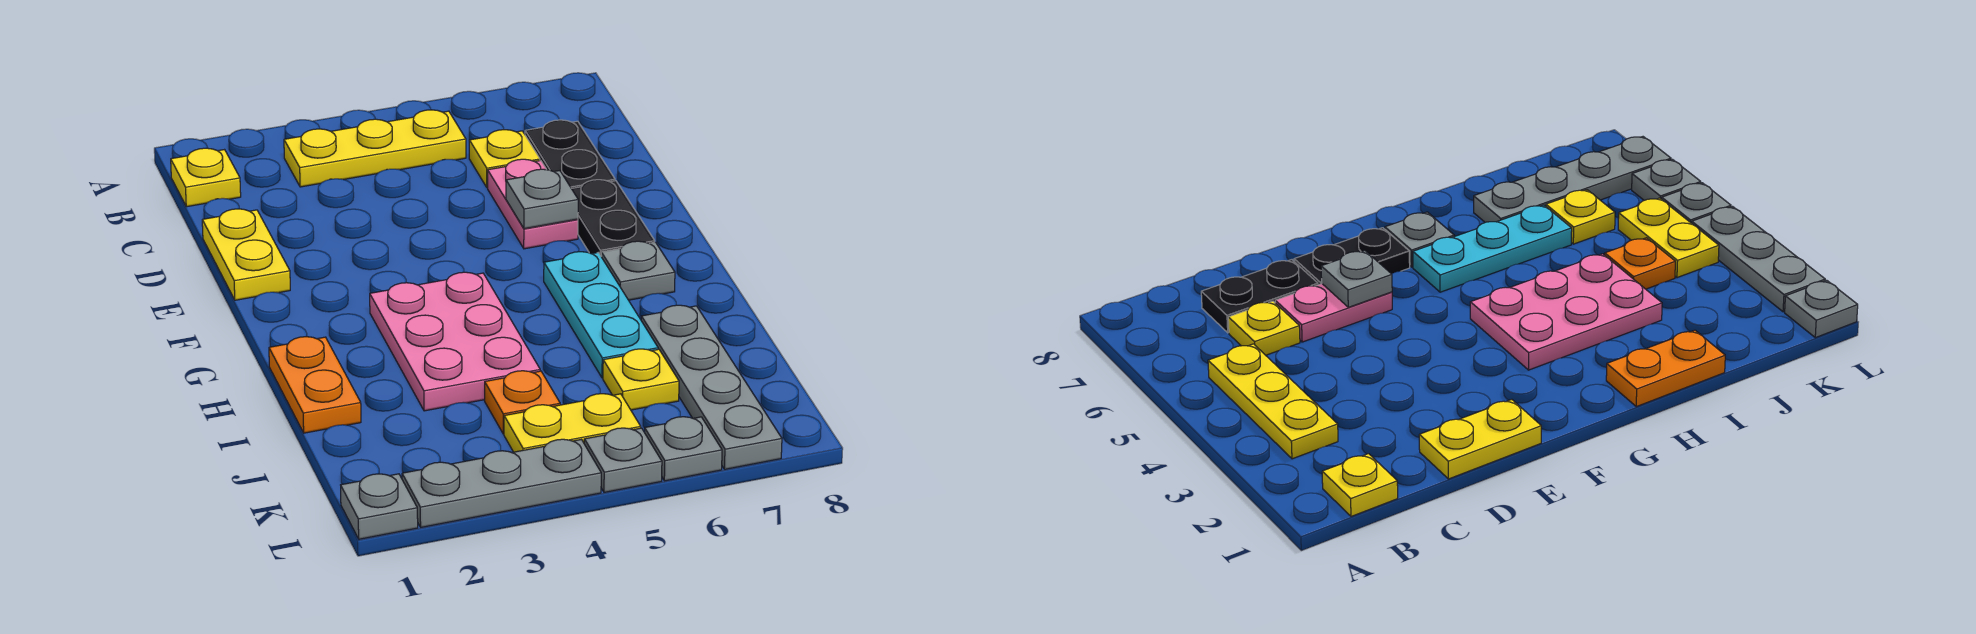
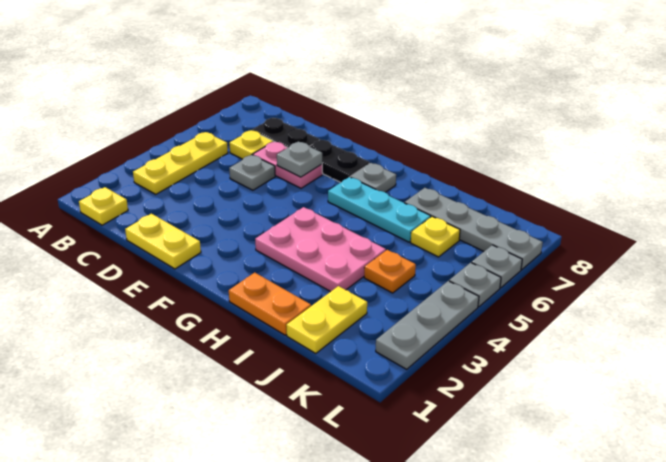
yellow 1x2 plate [504,394,641,452] -> yellow 1x2 plate moved to [286,286,367,353]
grey 1x1 plate [341,474,418,539] -> grey 1x1 plate moved to [229,155,275,190]

